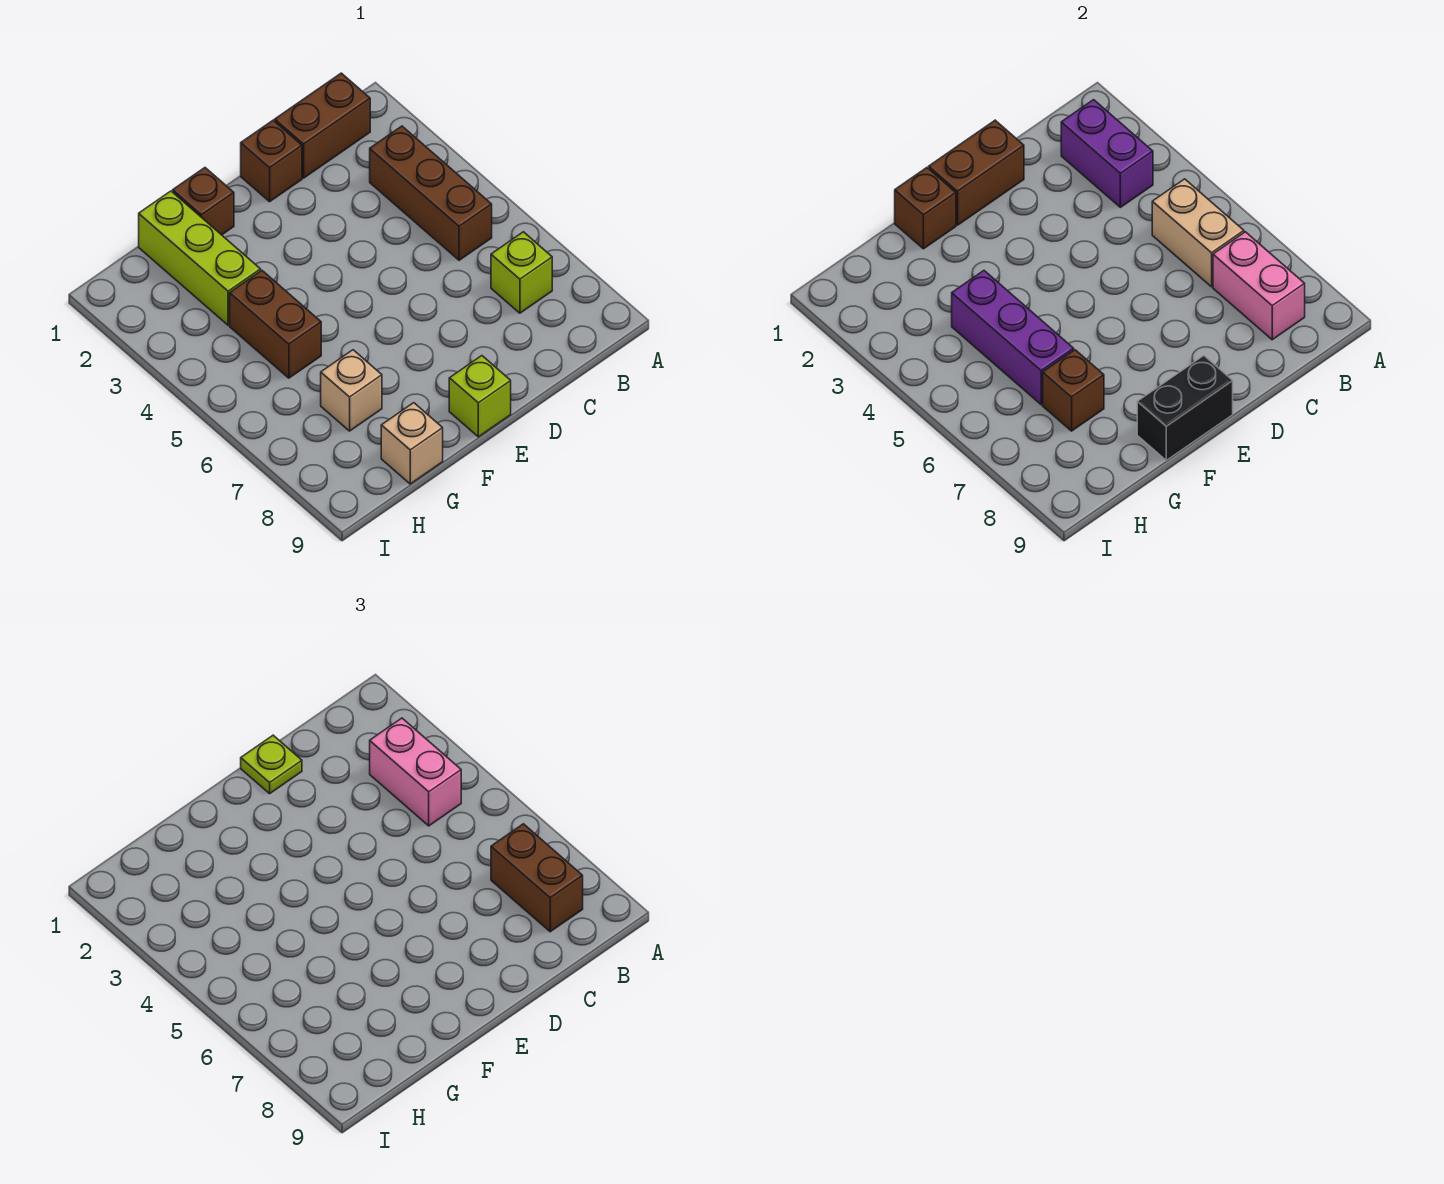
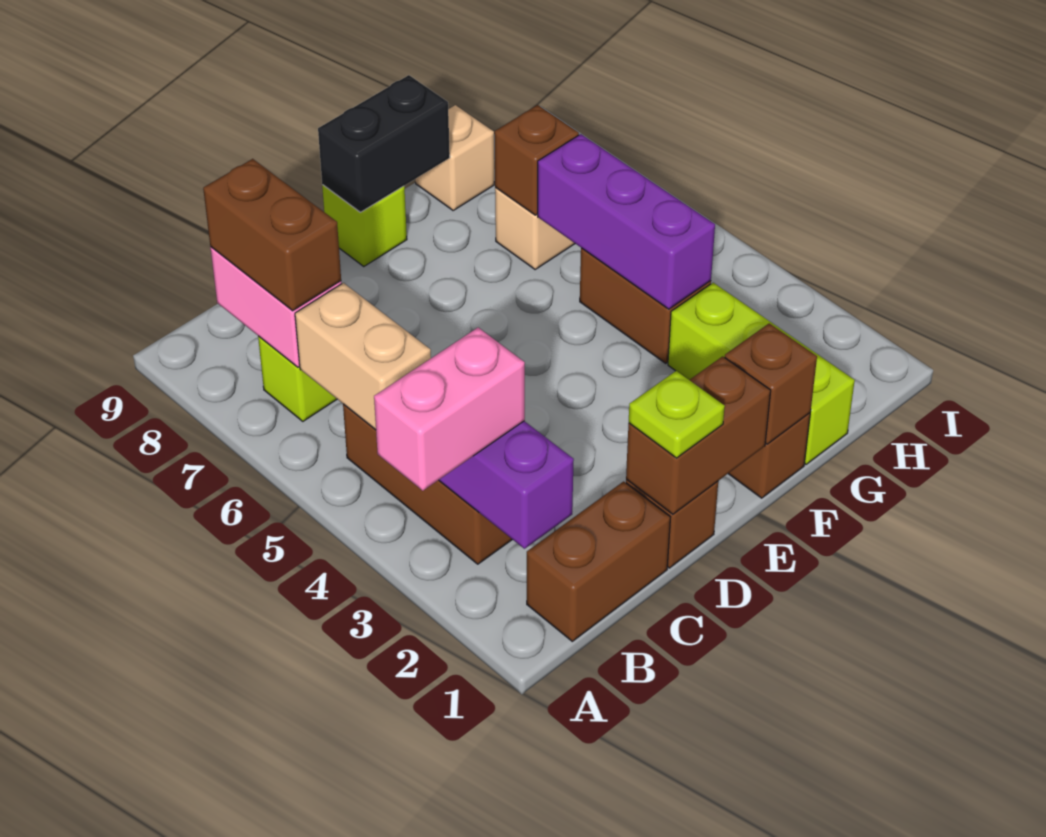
pink 1x2 brick [370,718,461,826] -> pink 1x2 brick turned to [374,328,525,491]

